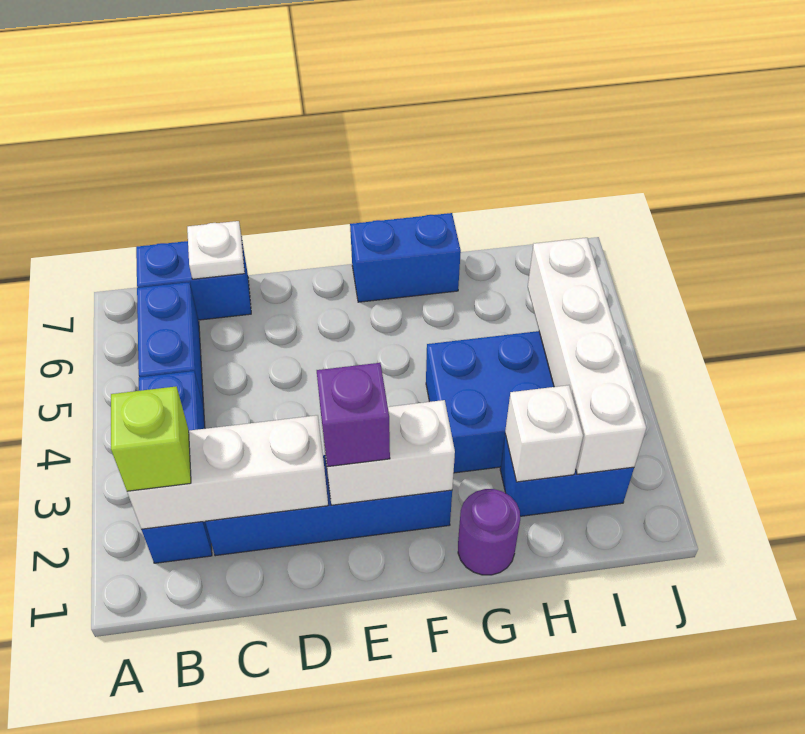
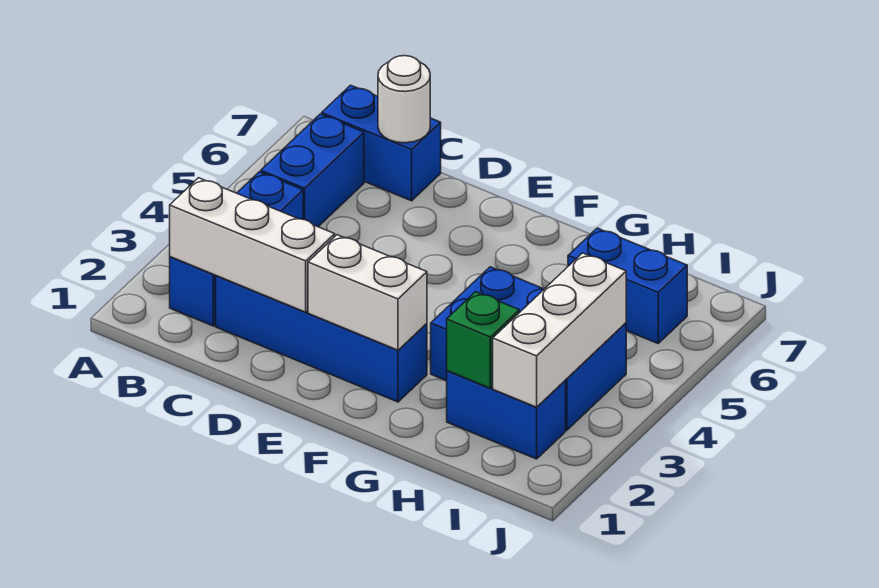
lime 1x1 brick [111,386,191,491] -> none
white 1x1 plate [187,221,245,279] -> white 1x1 round brick [378,56,430,143]
purple 1x1 brick [317,363,390,467] -> none
blue 1x2 brick [350,213,461,302] -> blue 1x2 brick moved to [568,228,687,344]
purple 1x1 round brick [458,489,520,575] -> none
white 1x1 brick [505,385,583,482] -> green 1x1 brick [447,292,519,388]
white 1x4 brick [528,238,646,474] -> white 1x3 brick [493,253,626,407]

